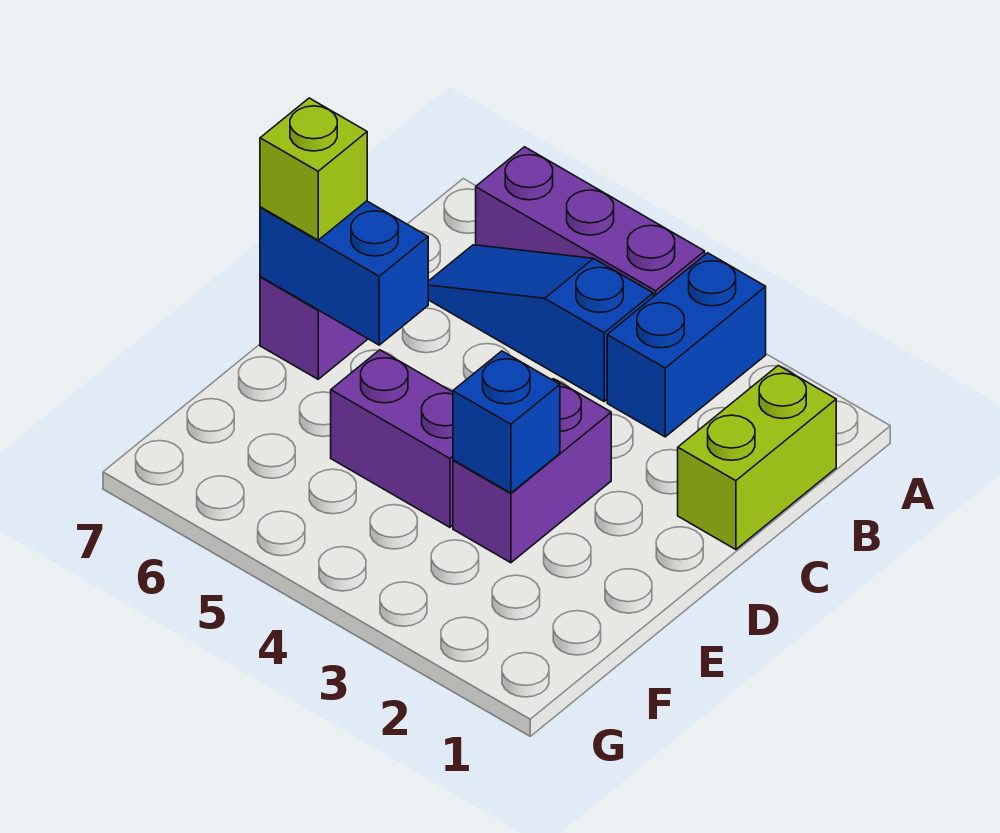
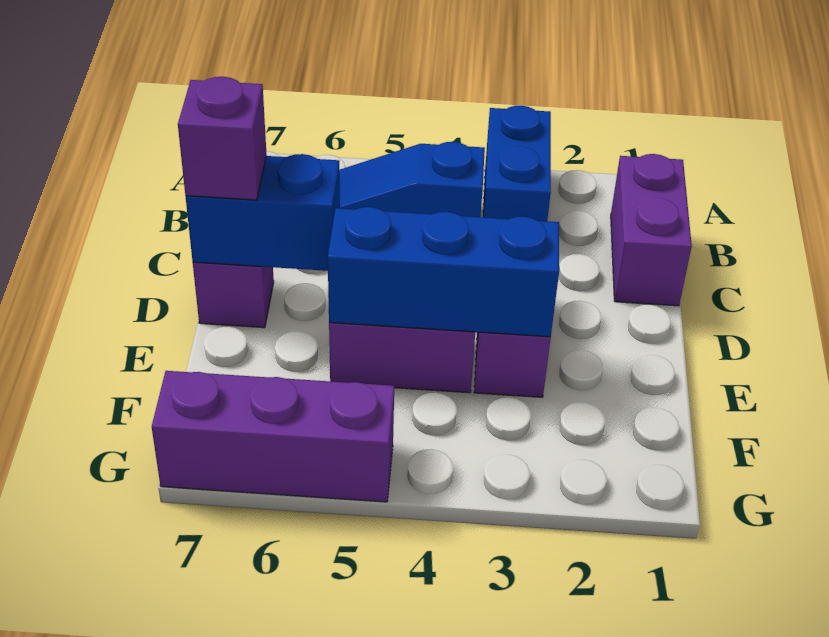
purple 1x3 brick [476,147,705,297] -> purple 1x3 brick moved to [152,371,394,502]
lime 1x2 brick [678,366,836,550] -> purple 1x2 brick [611,154,692,306]
lime 1x1 brick [260,98,367,240] -> purple 1x1 brick [178,77,267,200]
blue 1x1 brick [453,351,560,493] -> blue 1x3 brick [328,207,559,337]

